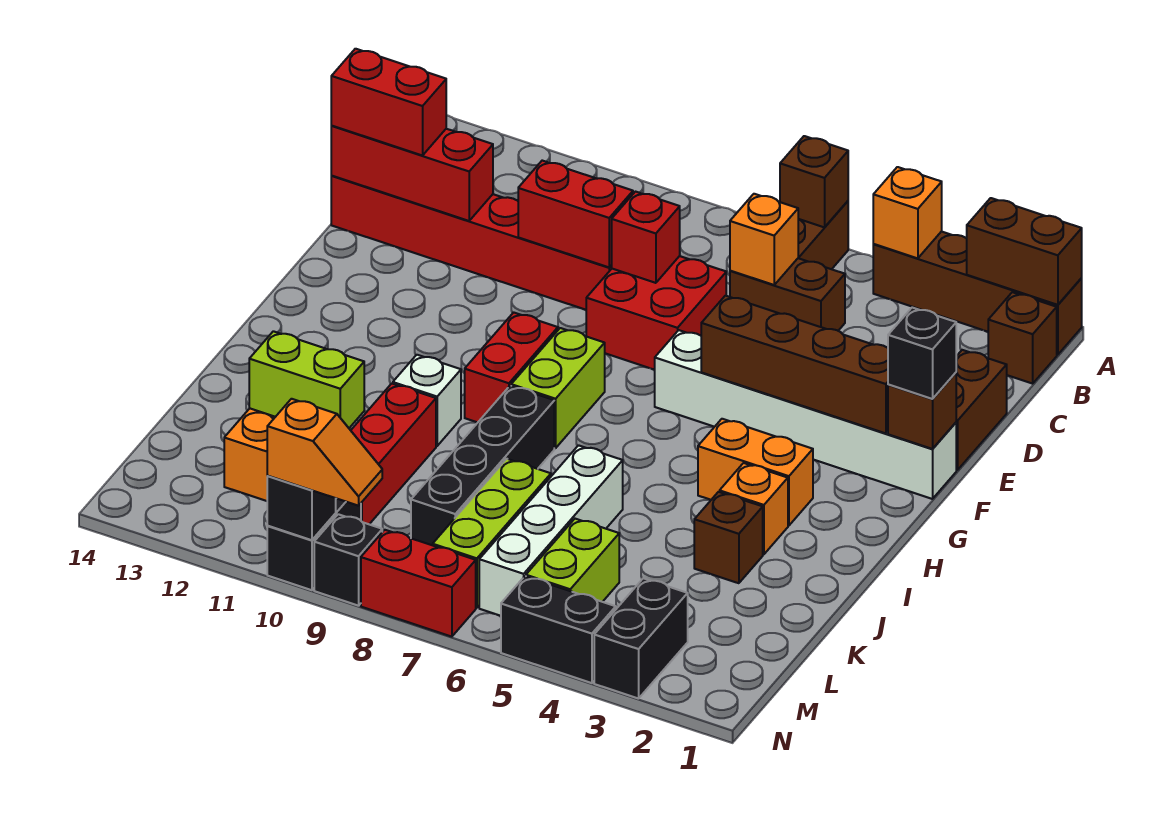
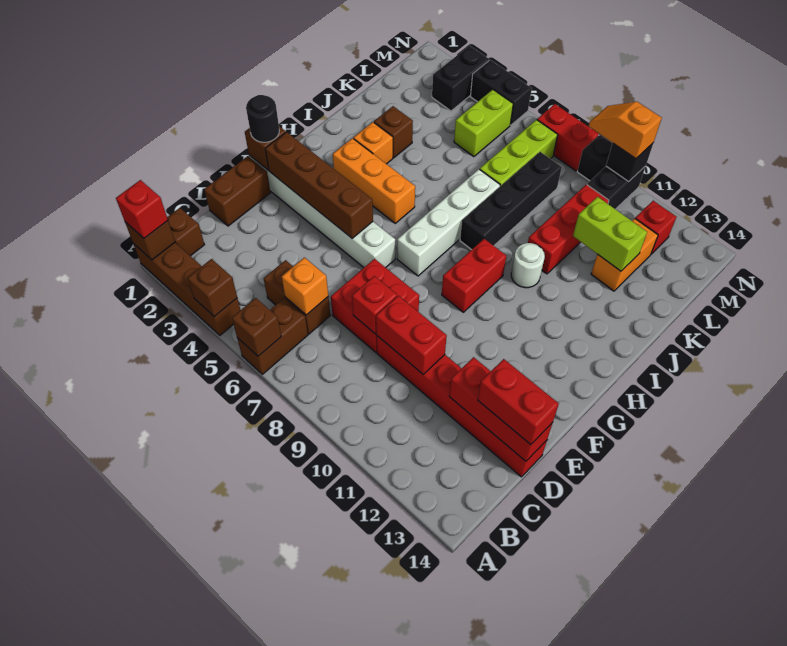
brown 1x2 brick [967,198,1082,305] -> brown 1x1 brick [125,221,175,260]
none -> red 1x1 brick [116,180,168,238]
orange 1x1 brick [873,167,942,258] -> brown 1x1 brick [188,259,237,317]
black 1x1 brick [888,308,956,399] -> black 1x1 round brick [246,95,279,142]
lime 1x2 brick [511,328,605,448] -> none
orange 1x2 brick [698,419,813,526] -> orange 1x3 brick [333,138,415,223]
white 1x1 brick [393,355,461,446] -> white 1x1 round brick [511,243,545,288]
white 1x4 brick [479,445,623,616] -> white 1x4 brick moved to [397,169,500,276]
none -> red 1x1 brick [635,201,676,254]

